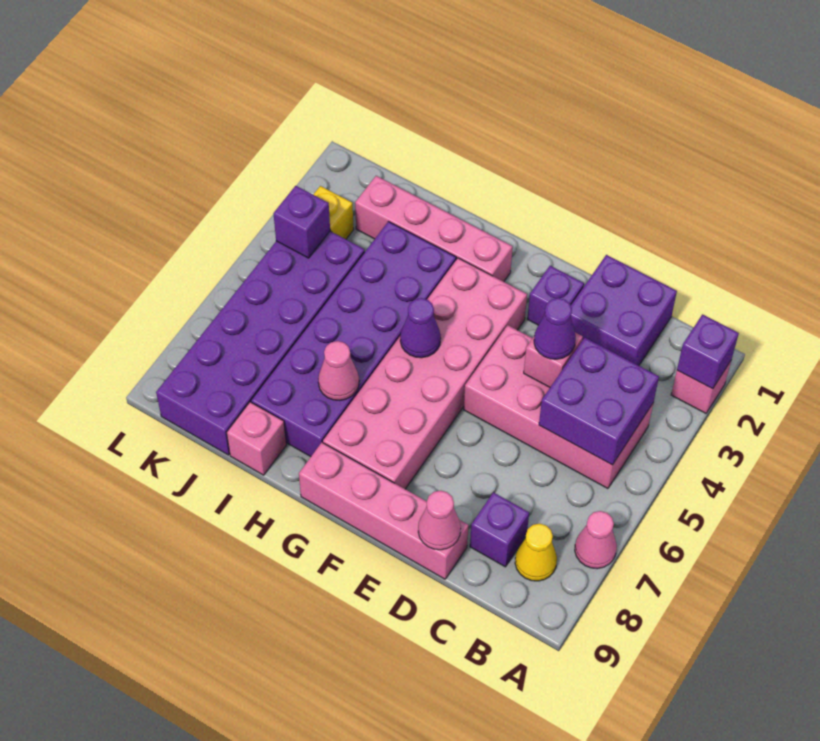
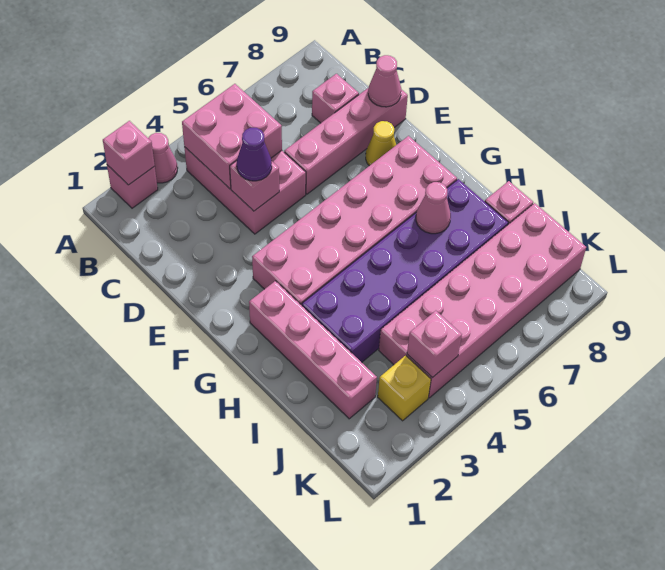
purple 1x1 brick [677,314,739,389] -> pink 1x1 brick [103,121,155,185]
pink 1x1 cone [575,511,617,569] -> pink 1x1 cone moved to [148,133,178,183]
pink 2x4 brick [464,325,653,488] -> pink 2x3 brick [184,147,306,234]
purple 2x2 brick [539,338,659,465] -> pink 2x2 brick [182,84,282,189]
yellow 1x1 cone [515,524,557,581] -> yellow 1x1 cone moved to [366,121,396,166]
purple 2x2 brick [571,255,677,366] -> none
purple 1x1 brick [470,492,529,567] -> pink 1x1 brick [312,74,359,123]
pink 1x4 brick [299,442,468,579] -> pink 1x4 brick turned to [284,88,408,194]
purple 1x1 brick [527,266,584,325] -> none
purple 1x1 cone [400,298,441,358] -> none
purple 2x6 brick [156,231,365,455] -> pink 2x6 brick [379,203,586,398]
purple 1x1 brick [273,186,330,258] -> pink 1x1 brick [407,311,462,378]

